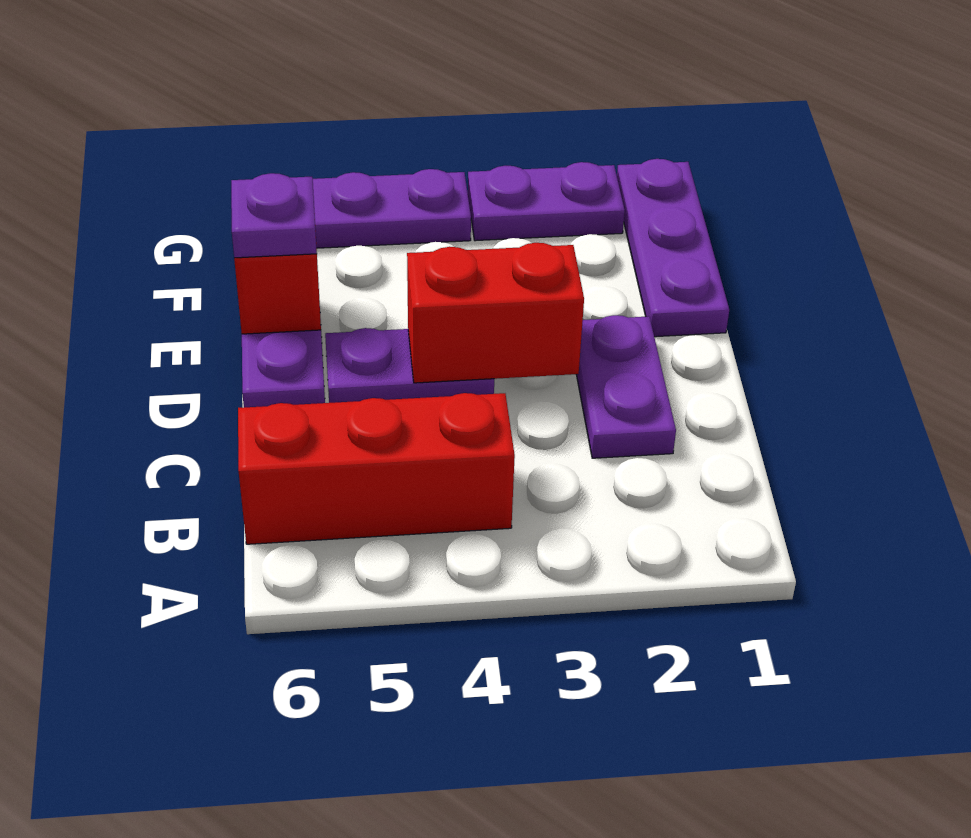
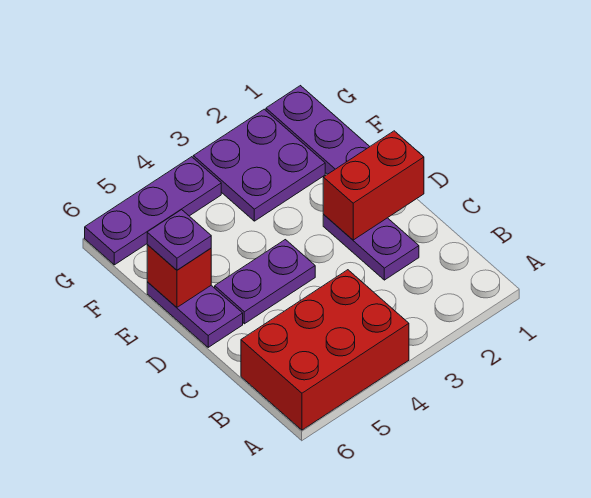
red 1x3 brick [238,393,515,544] -> red 2x3 brick [241,270,409,430]
red 1x2 brick [407,243,584,383] -> red 1x2 brick moved to [323,131,424,240]
purple 1x2 plate [468,162,625,241] -> purple 2x2 plate [193,109,325,221]

